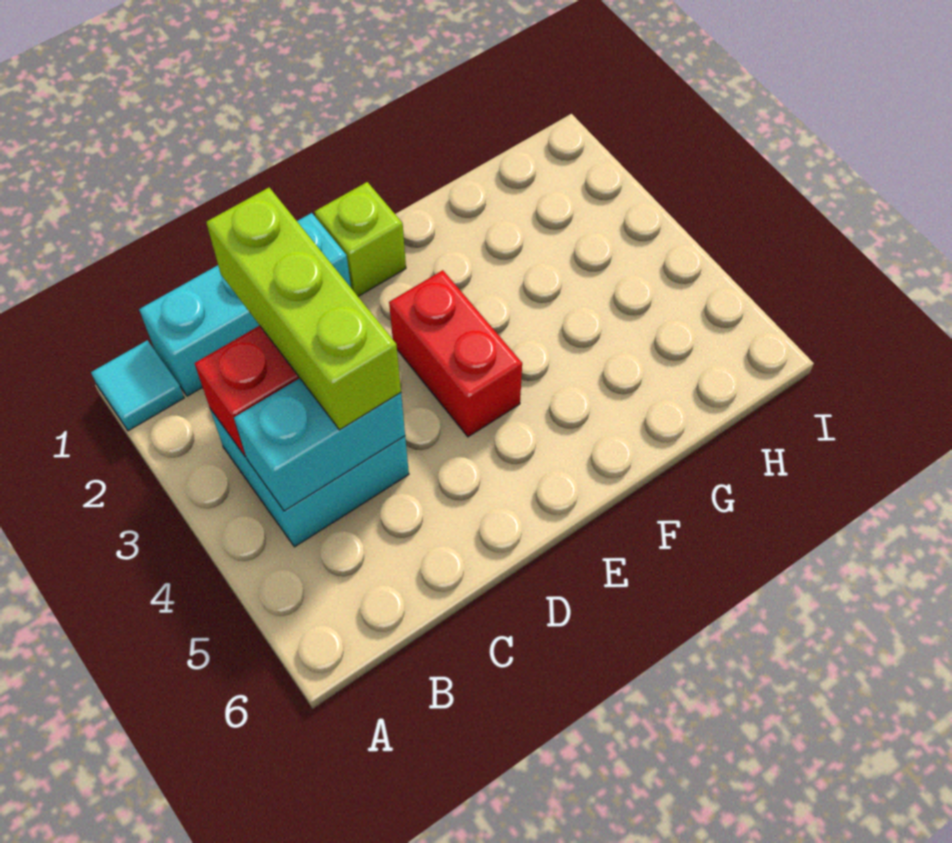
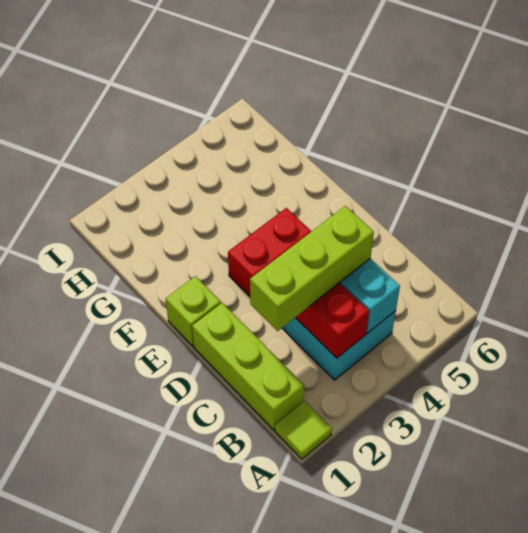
cyan 1x1 tile [91,340,184,431] -> lime 1x1 tile [275,401,332,459]
cyan 1x3 brick [139,213,351,396] -> lime 1x3 brick [192,303,304,430]

